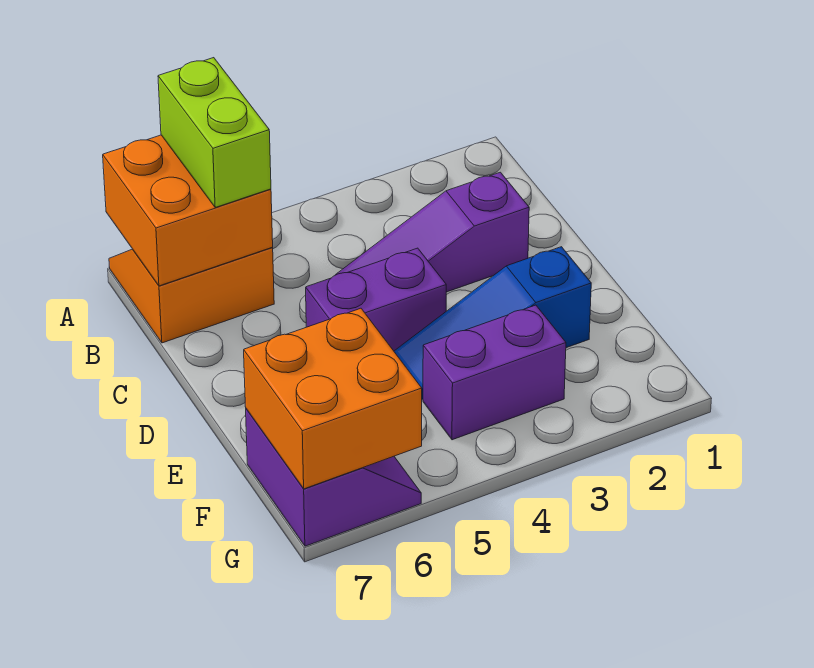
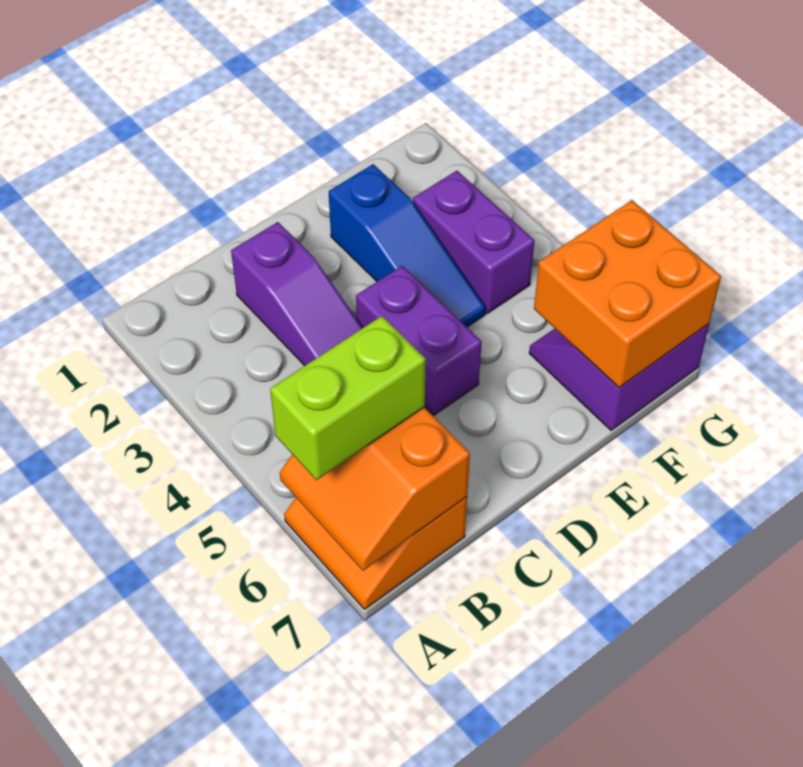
orange 2x2 brick [103,135,273,286] -> orange 2x2 slope [280,407,470,571]

